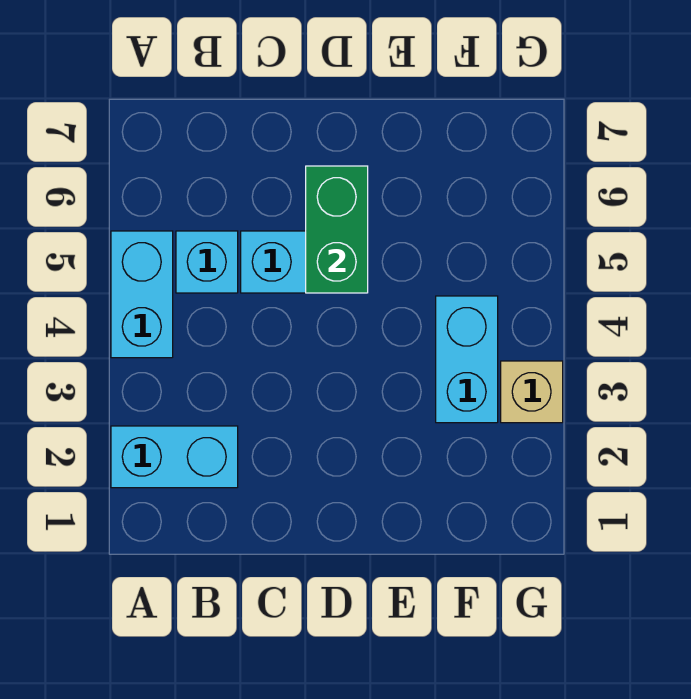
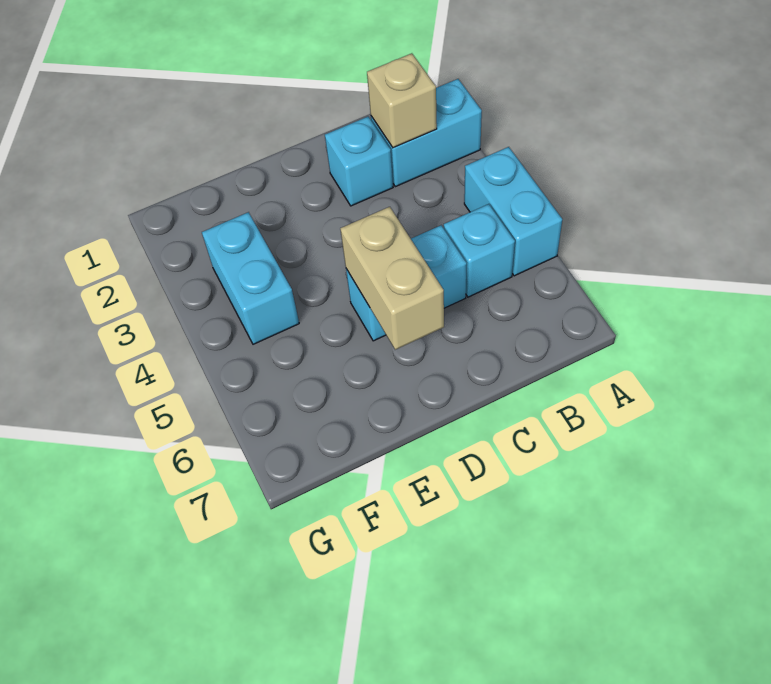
none -> cyan 1x1 brick [325,116,393,206]
green 1x2 brick [306,166,368,293] -> tan 1x2 brick [340,207,444,350]
tan 1x1 brick [501,361,563,423] -> tan 1x1 brick moved to [367,53,437,148]

